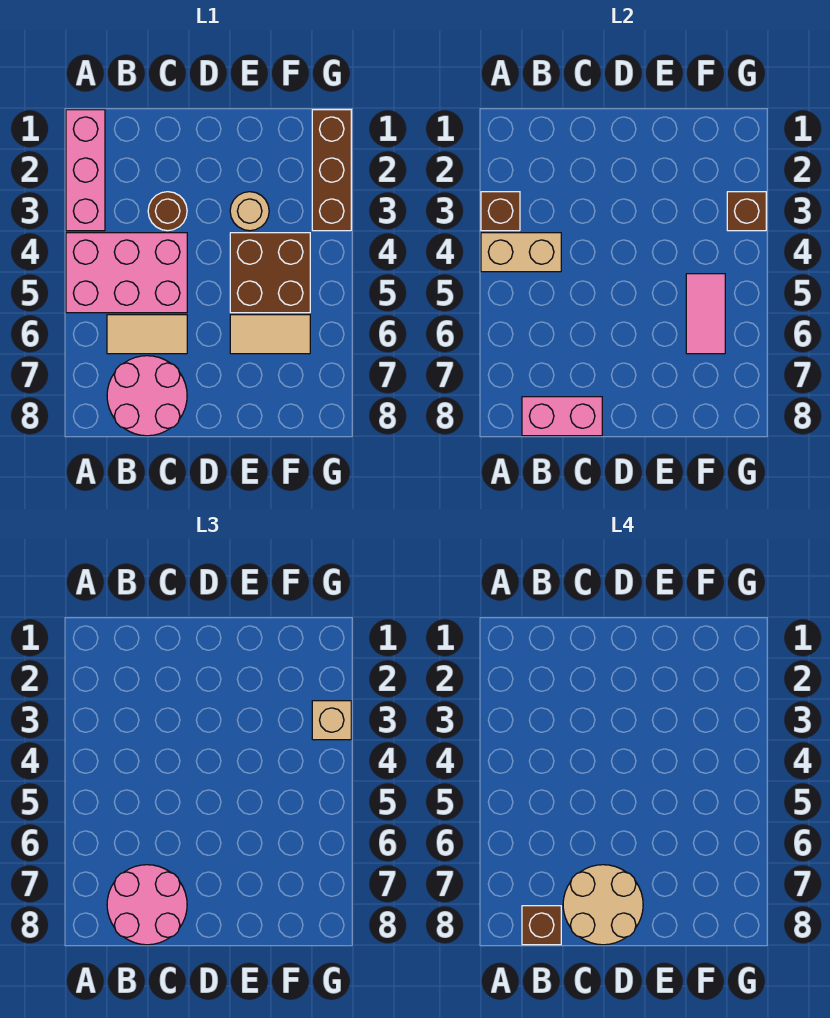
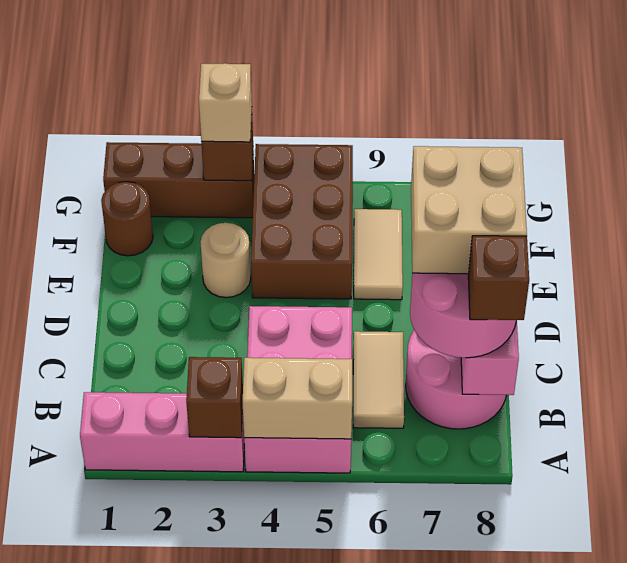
tan 1x2 brick [481,233,561,272] -> tan 1x2 brick turned to [243,358,352,439]
brown 1x1 round brick [148,192,187,231] -> brown 1x1 round brick moved to [101,182,153,256]
tan 2x2 round brick [563,865,643,945] -> tan 2x2 brick [411,146,527,274]
brown 2x2 brick [230,233,310,313] -> brown 2x3 brick [251,144,353,299]
pink 1x2 tile [686,274,725,354] -> none

